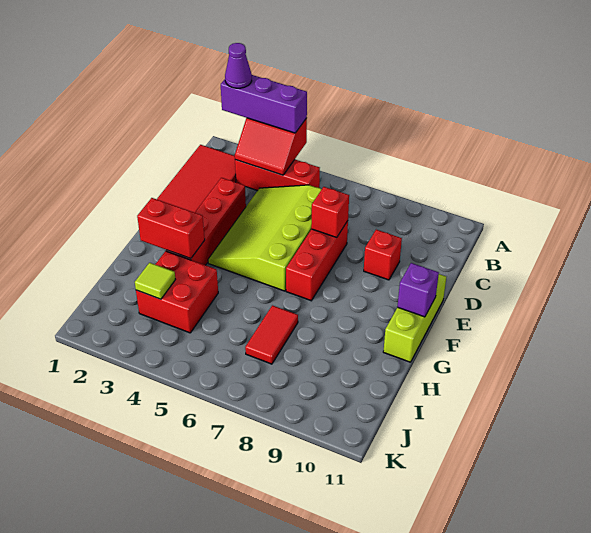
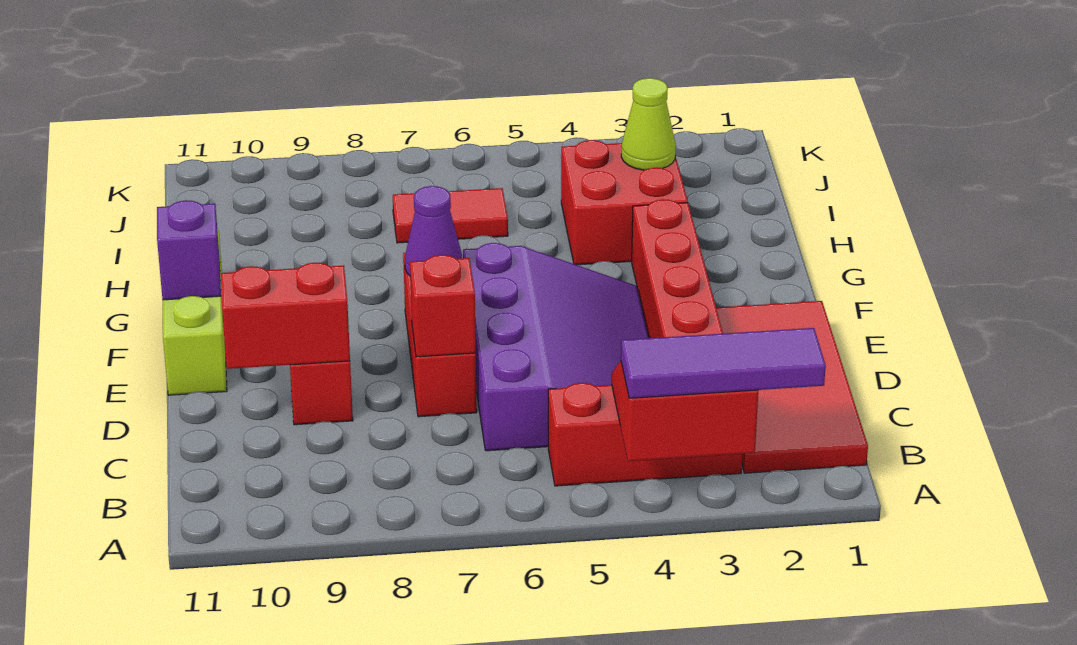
purple 1x3 brick [221,75,307,133] -> purple 1x3 tile [621,328,826,398]
purple 1x1 cone [225,43,252,88] -> purple 1x1 cone moved to [405,186,462,276]
lime 3x4 slope [208,185,322,291] -> purple 3x4 slope [463,243,649,451]
red 1x2 brick [137,198,205,259] -> red 1x2 brick moved to [221,263,350,369]
red 1x2 tile [245,305,298,364] -> red 1x2 tile turned to [393,188,508,243]
lime 1x1 tile [135,263,175,299] -> lime 1x1 cone [621,78,676,170]

